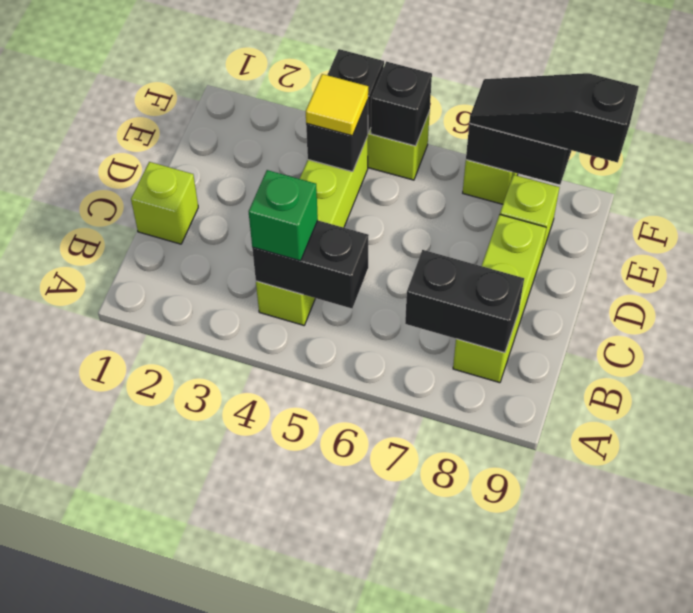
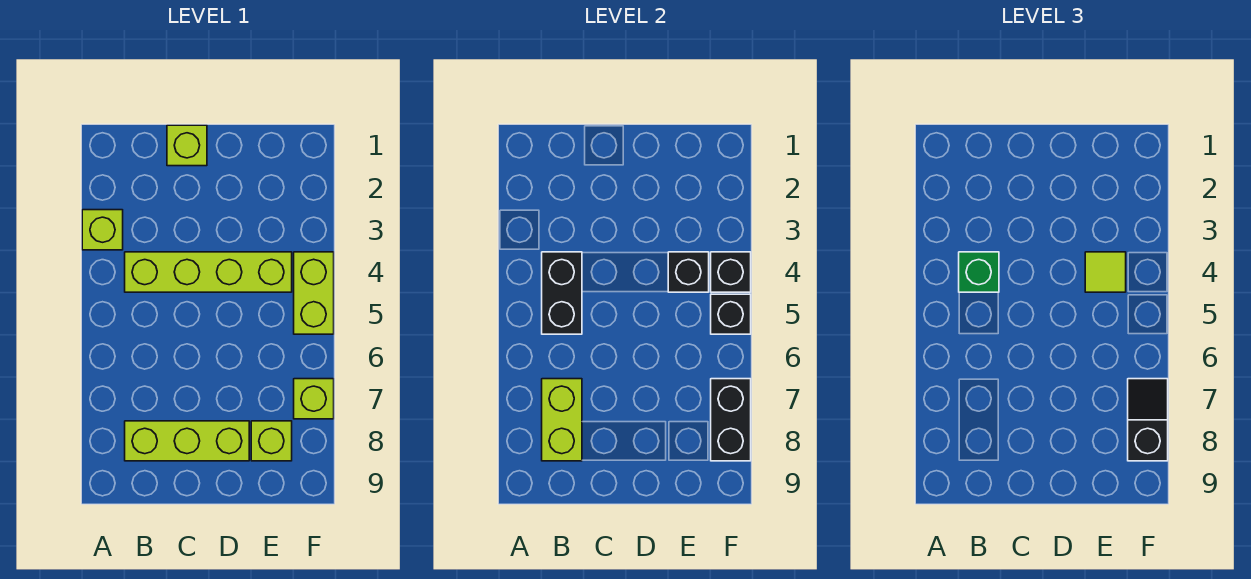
none -> lime 1x1 brick [82,210,123,250]
black 1x2 brick [405,250,524,353] -> lime 1x2 brick [542,379,582,461]
yellow 1x1 tile [306,74,368,136] -> lime 1x1 tile [1085,252,1126,292]
black 1x3 slope [469,73,639,163] -> black 1x2 slope [1128,379,1168,461]

